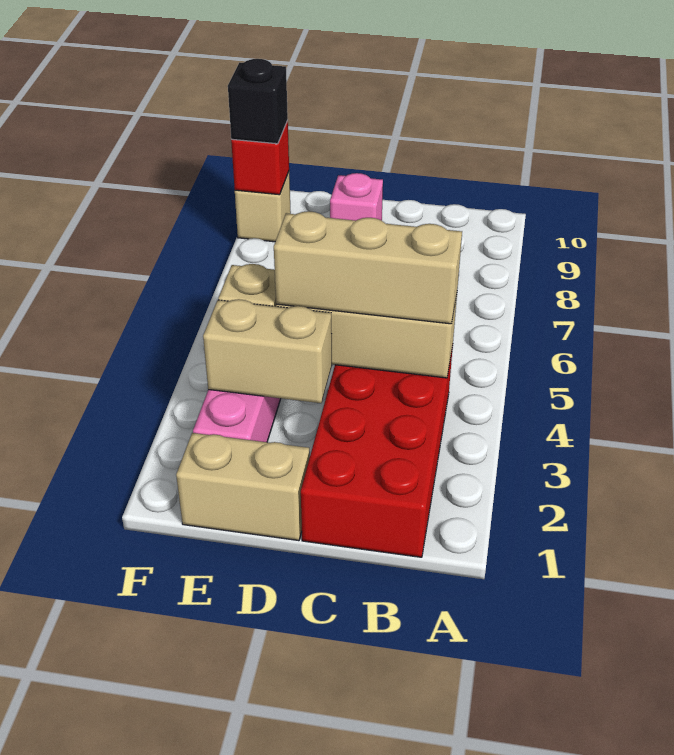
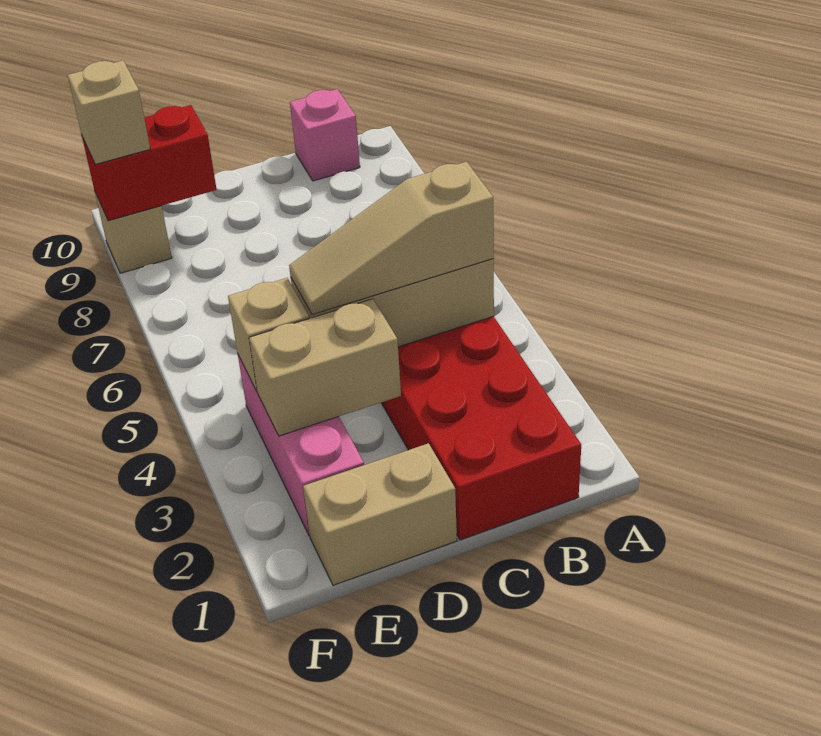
tan 1x3 brick [274,211,462,324] -> tan 1x3 slope [289,162,494,315]
pink 1x1 brick [330,173,383,221] -> pink 1x1 brick moved to [290,89,360,181]
red 1x1 brick [231,121,289,195] -> red 1x2 brick [82,105,217,221]
black 1x1 brick [228,59,288,144] -> tan 1x1 brick [68,61,150,164]

